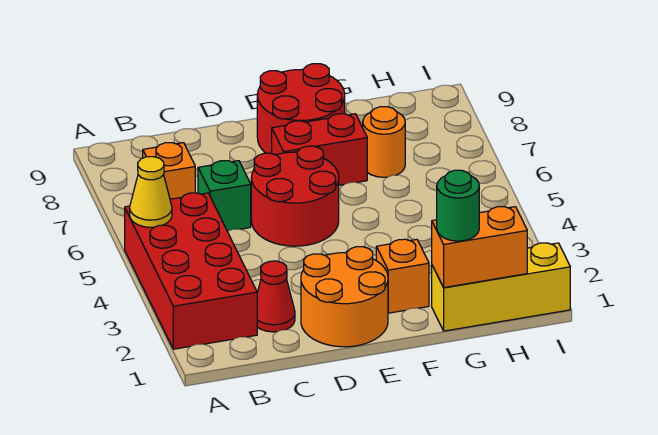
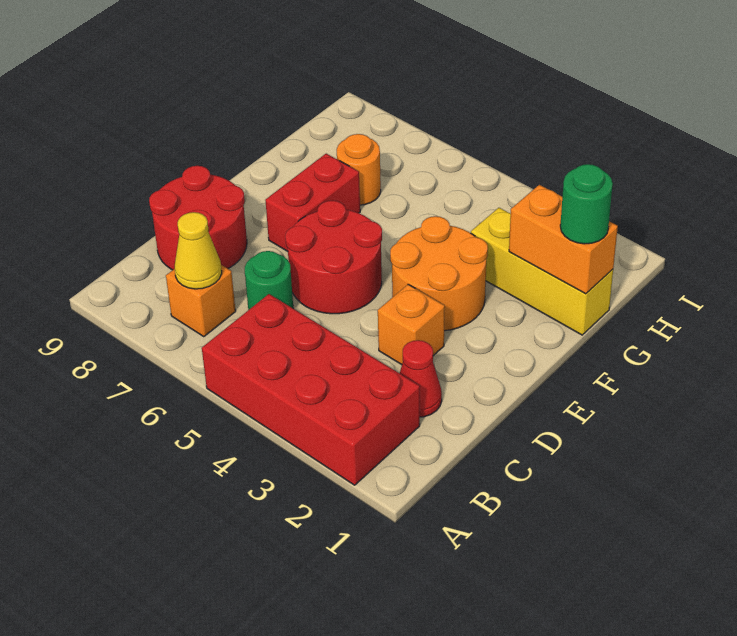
yellow 1x1 cone [130,157,172,227] -> yellow 1x1 cone moved to [175,212,222,289]
green 1x1 brick [198,161,251,231] -> green 1x1 round brick [245,251,293,310]
orange 2x2 round brick [301,247,388,347] -> orange 2x2 round brick moved to [390,216,488,331]
red 2x2 round brick [257,64,345,154] -> red 2x2 round brick moved to [149,166,247,270]
orange 1x1 brick [376,239,429,313] -> orange 1x1 brick moved to [378,284,445,365]
yellow 1x3 brick [432,243,570,331] -> yellow 1x3 brick turned to [471,208,613,335]
orange 1x2 brick [432,207,527,288] -> orange 1x2 brick turned to [509,185,618,294]

